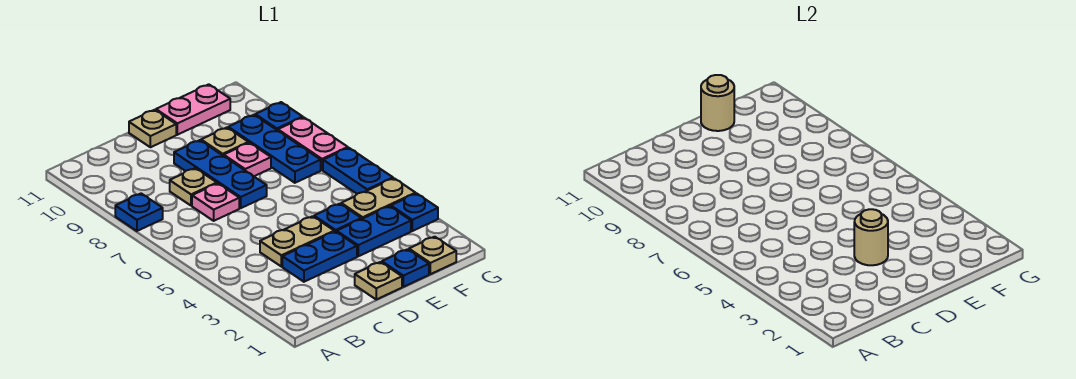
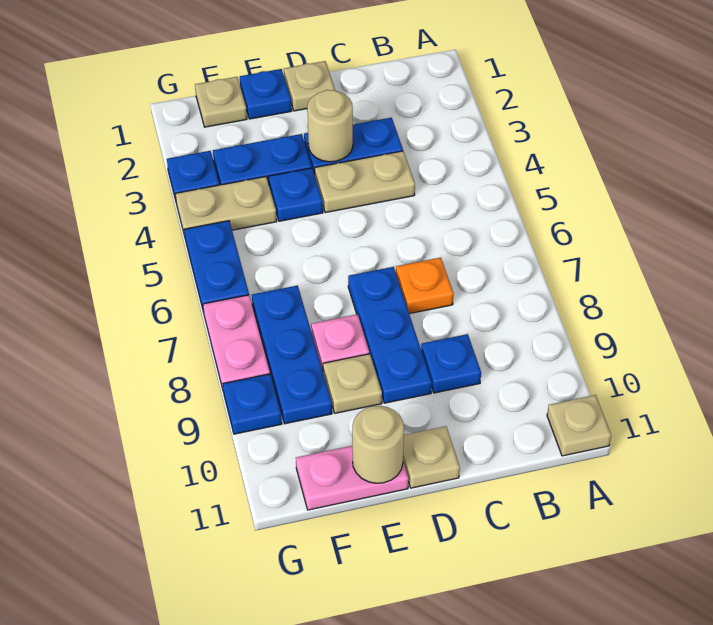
blue 1x1 plate [115,194,163,231] -> blue 1x1 plate moved to [421,334,481,393]
pink 1x1 plate [192,183,239,221] -> orange 1x1 plate [396,258,454,314]
tan 1x1 plate [170,168,217,206] -> tan 1x1 plate moved to [547,395,611,456]

